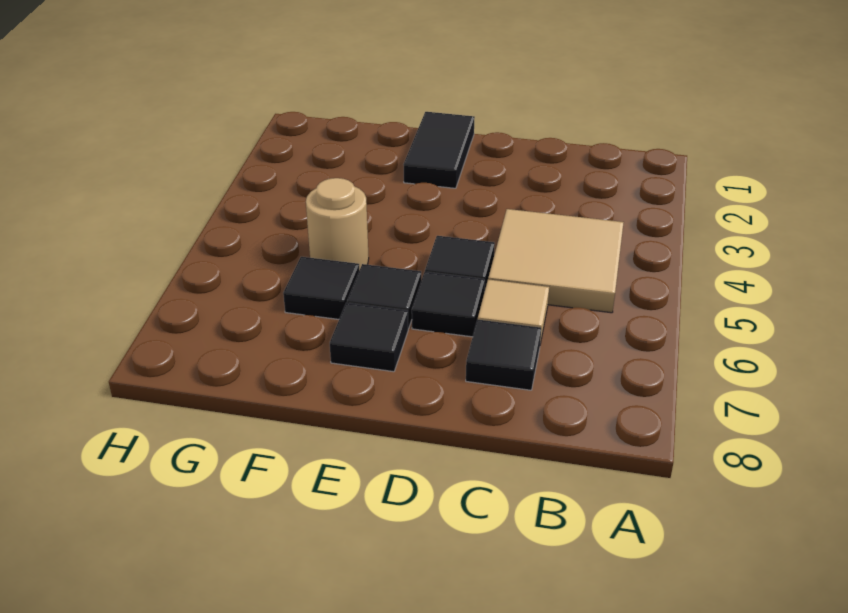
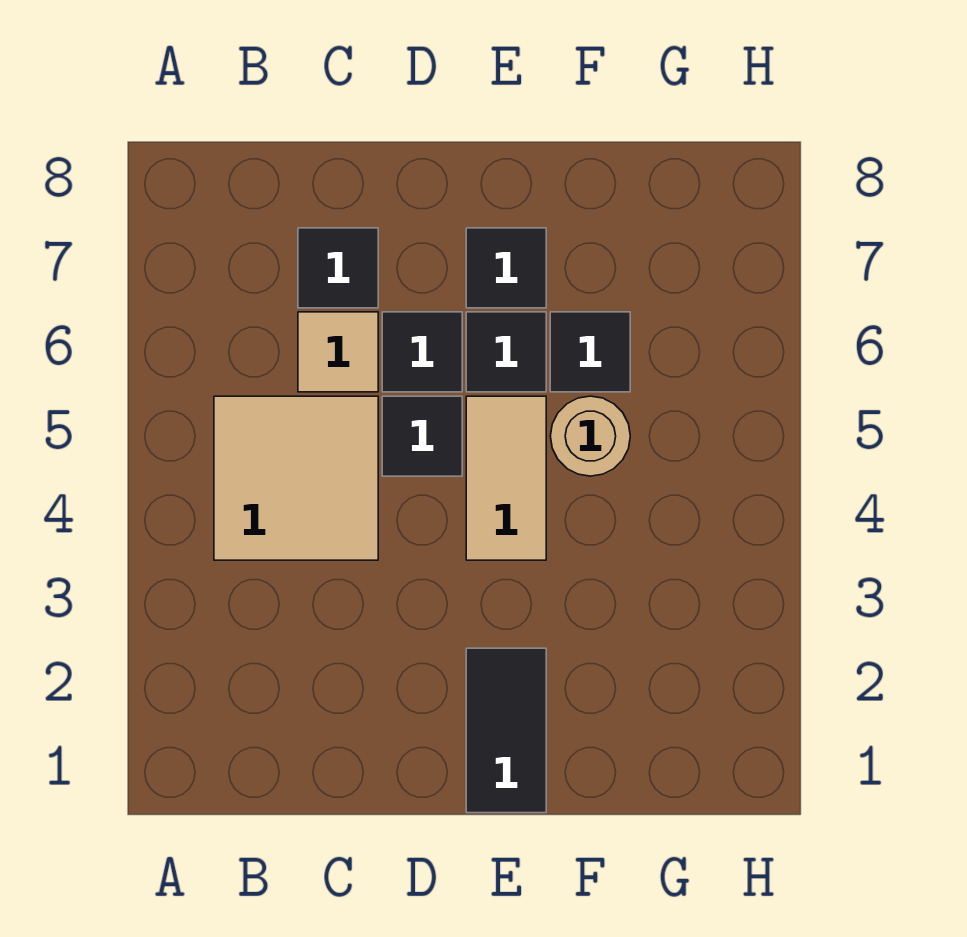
none -> tan 1x2 tile [466,396,546,560]

